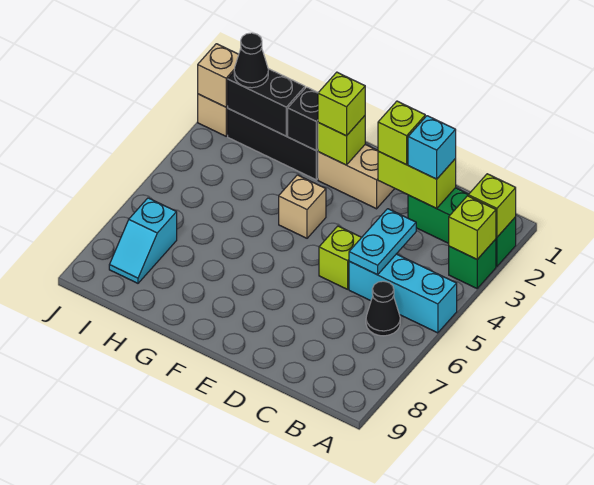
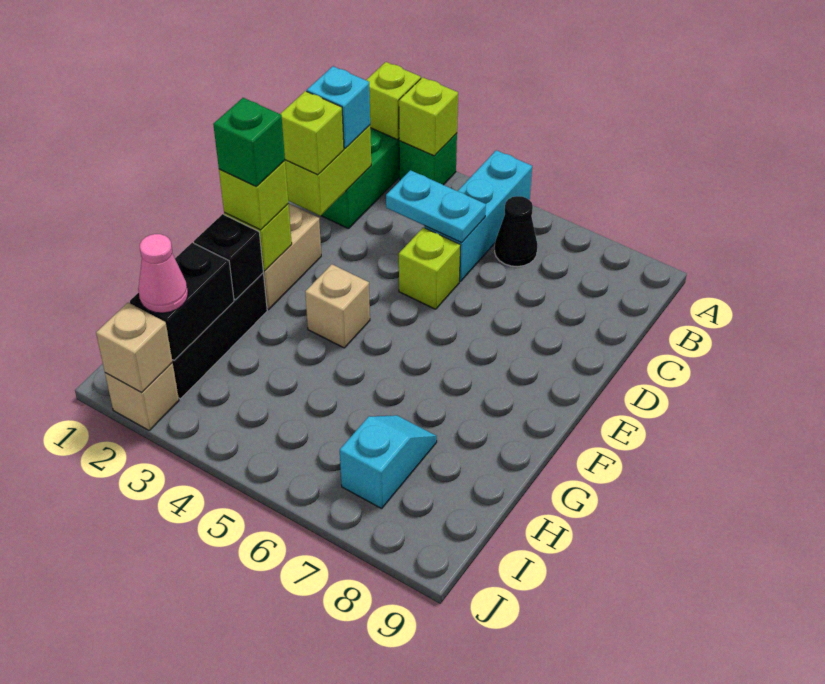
none -> green 1x1 brick [213,98,285,186]
black 1x1 cone [234,33,268,88] -> pink 1x1 cone [138,234,188,313]
cyan 1x2 slope [109,198,177,283] -> cyan 1x2 slope turned to [340,415,437,509]

